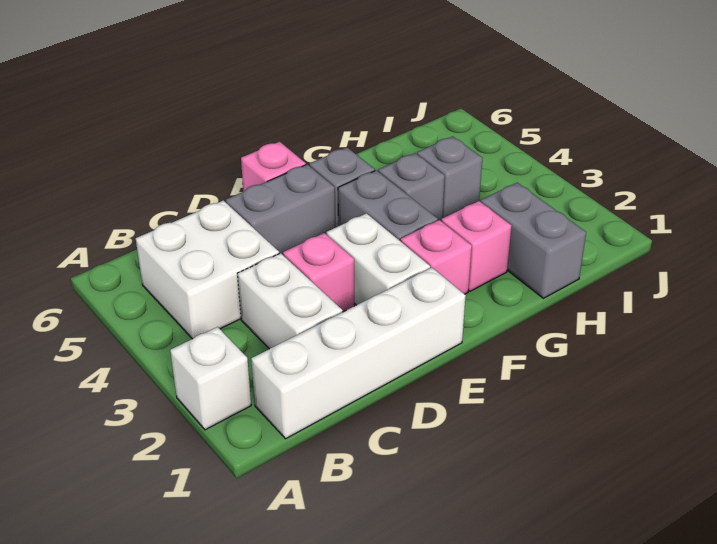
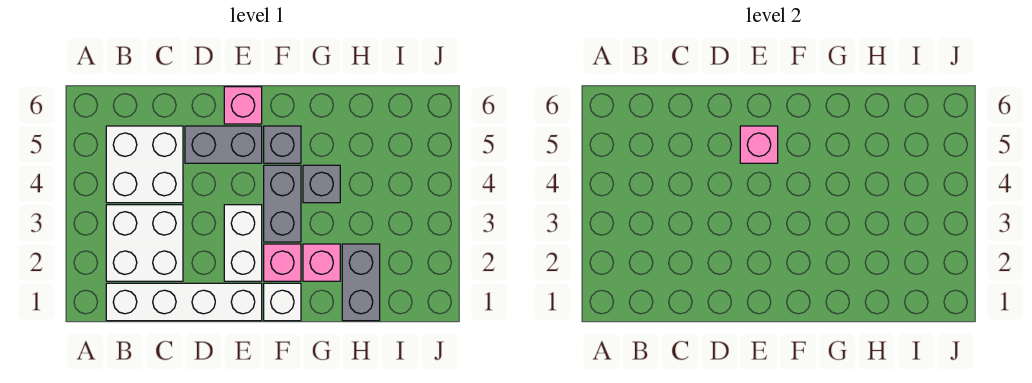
white 1x1 brick [170,327,251,430] -> white 1x1 brick moved to [264,283,301,321]
white 1x2 brick [238,253,343,349] -> white 2x2 brick [106,205,183,281]
pink 1x1 brick [283,233,354,312] -> pink 1x1 brick moved to [740,126,778,163]
grey 1x1 brick [417,136,482,218] -> none

